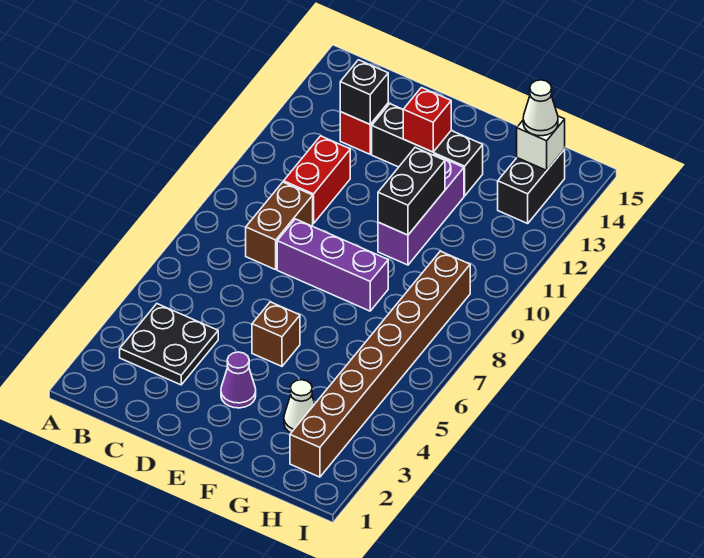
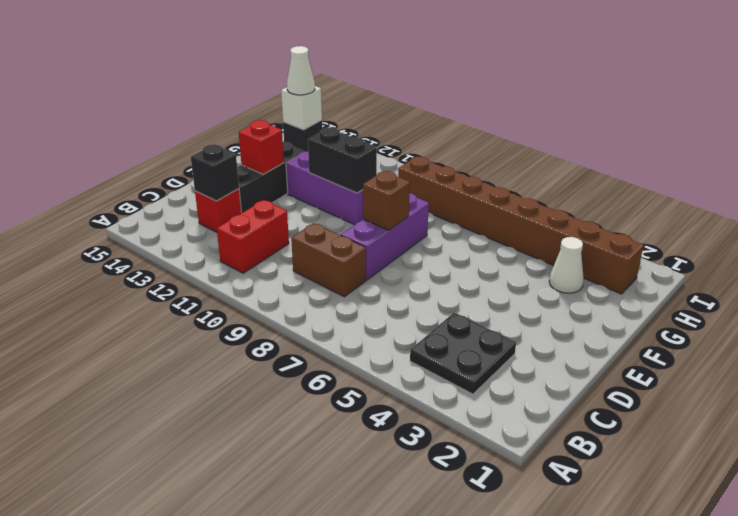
red 1x2 brick [284,136,350,224] -> red 1x2 brick turned to [217,200,289,273]
purple 1x1 cone [221,352,256,408] -> none
brown 1x1 brick [252,302,300,366] -> brown 1x1 brick moved to [363,171,410,230]
black 1x2 brick [498,149,565,223] -> black 1x1 brick [283,120,322,152]

